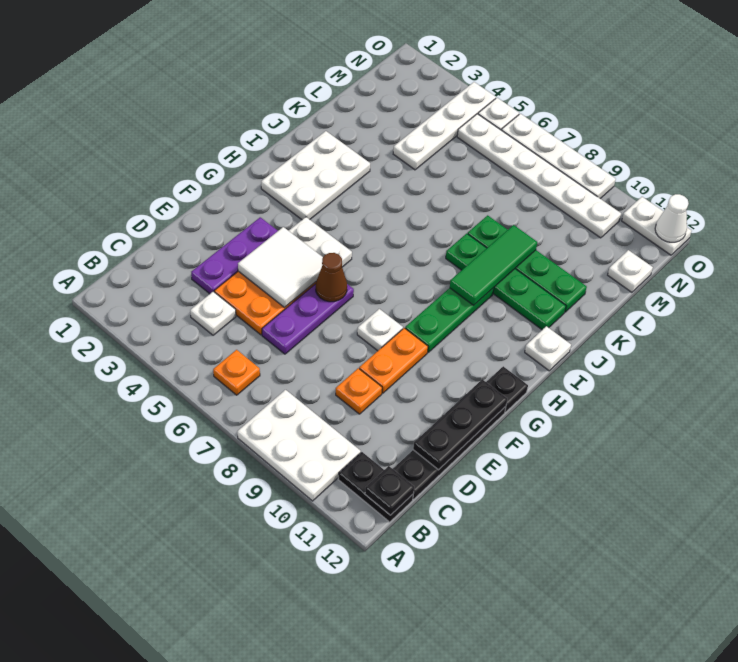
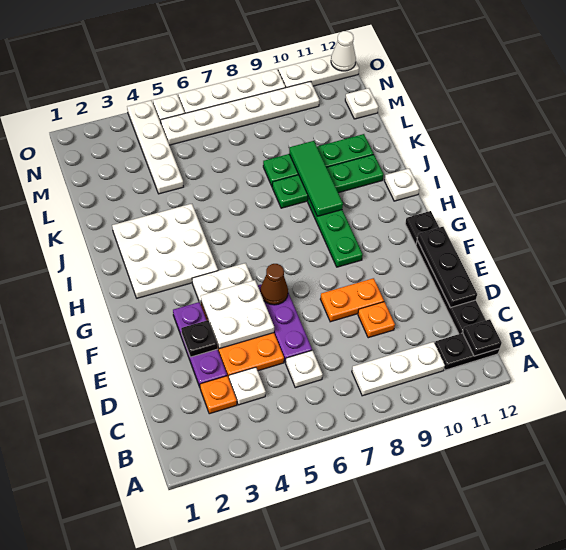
white 2x3 plate [237,390,361,501] -> white 1x3 plate [352,342,445,396]
orange 1x1 plate [213,350,260,395] -> orange 1x1 plate moved to [200,376,237,414]
none -> black 1x1 plate [181,320,218,357]
white 2x2 tile [238,227,323,307] -> white 2x2 plate [201,280,274,349]
orange 1x2 plate [359,328,428,393] -> orange 1x2 plate turned to [320,278,384,322]
white 1x1 plate [357,309,403,351] -> white 1x1 plate moved to [286,350,323,388]
white 2x3 plate [261,131,370,220] -> white 3x3 plate [112,204,218,298]
white 1x2 plate [622,197,692,255] -> white 1x3 plate [278,55,359,88]

